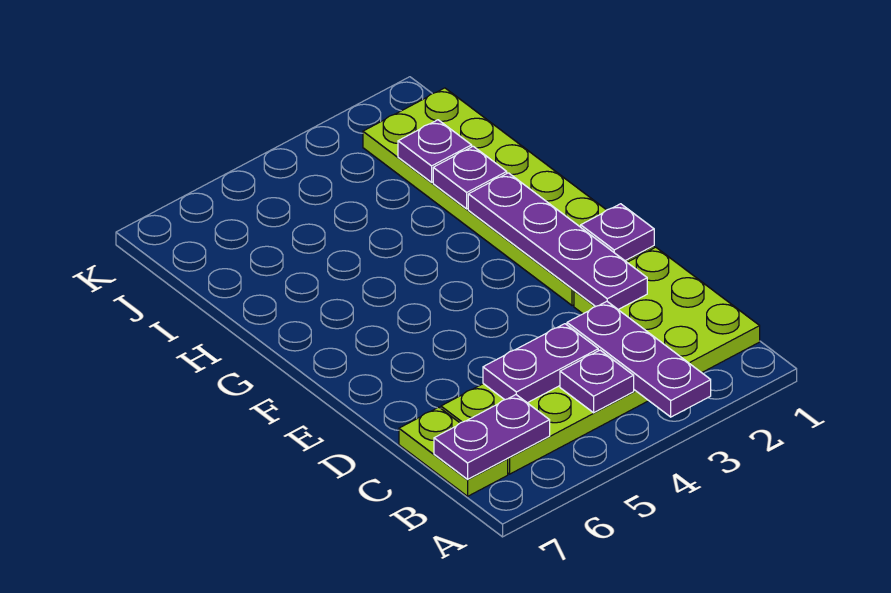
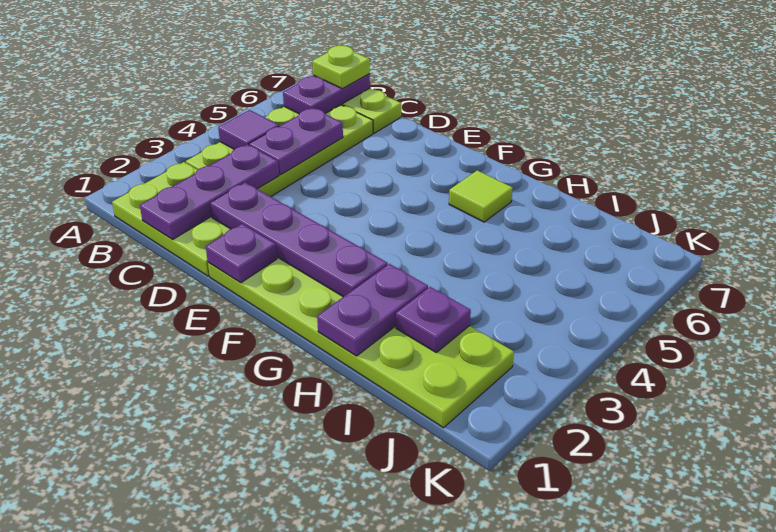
purple 1x3 plate [567,301,711,417] -> purple 1x3 plate turned to [140,144,279,240]
purple 1x1 plate [560,350,634,413] -> purple 1x1 tile [218,110,279,149]
none -> lime 1x1 plate [312,46,370,89]
none -> lime 1x1 tile [449,170,513,222]
purple 1x1 plate [433,146,507,209] -> purple 1x2 plate [317,264,428,356]

